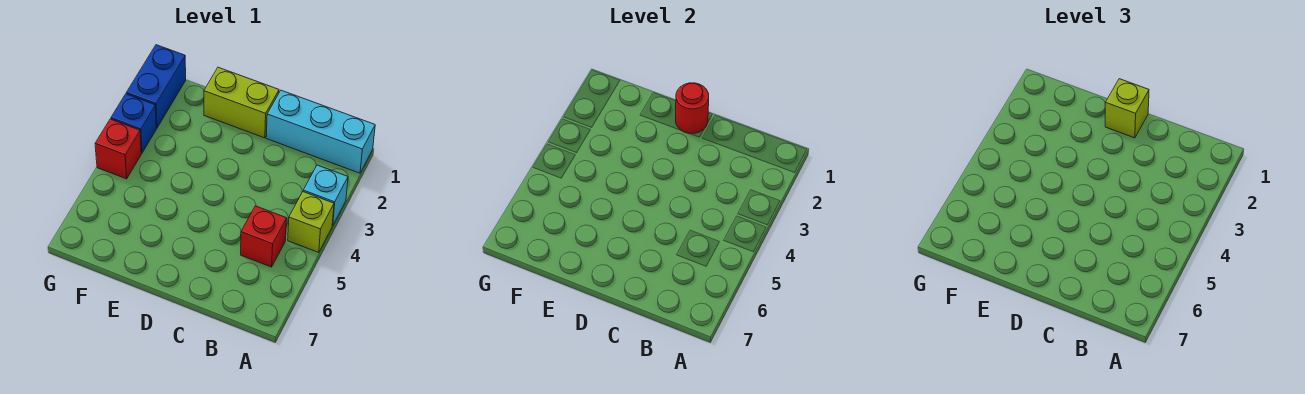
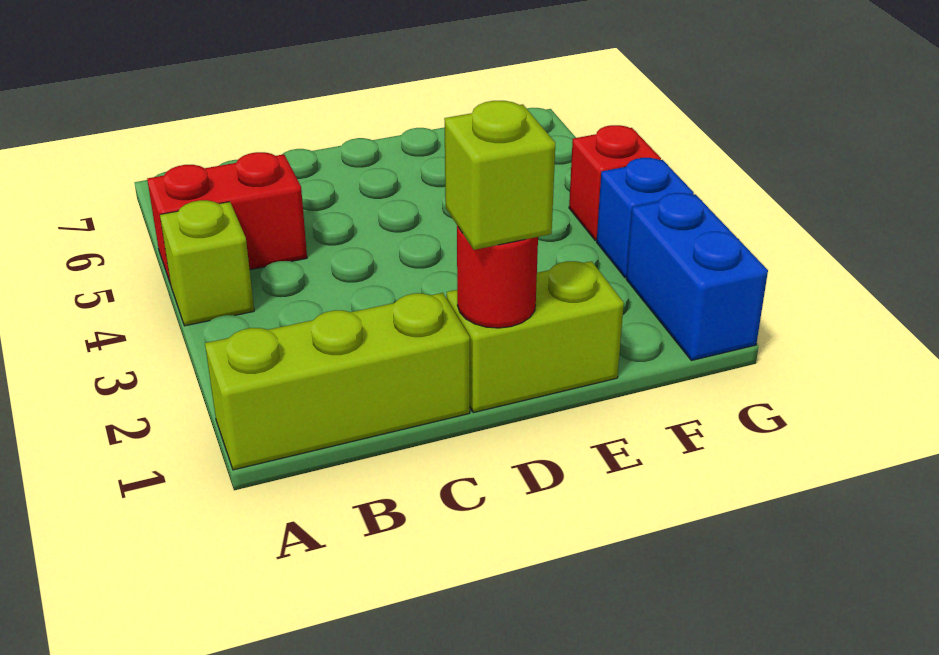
cyan 1x3 brick [266,90,375,173] -> lime 1x3 brick [205,293,470,470]
cyan 1x1 brick [303,165,348,226] -> none
red 1x1 brick [241,206,287,267] -> red 1x2 brick [147,152,307,285]

